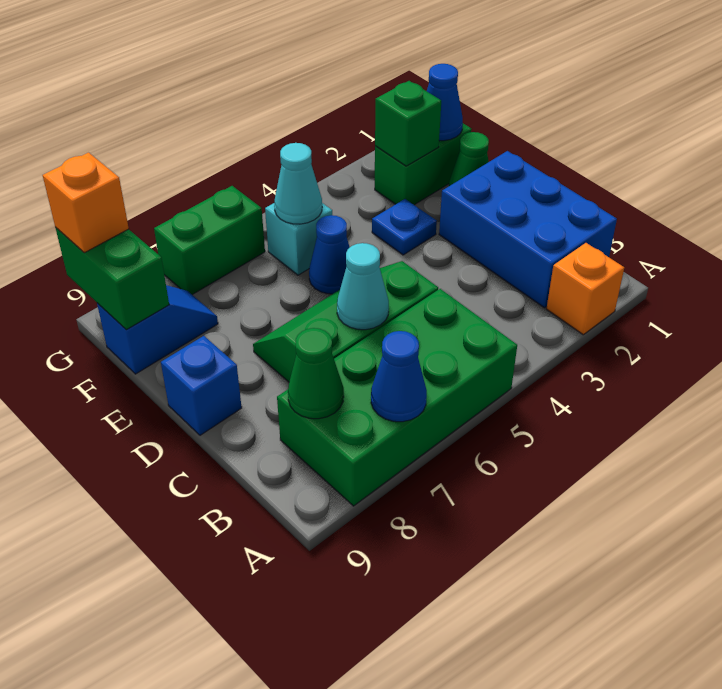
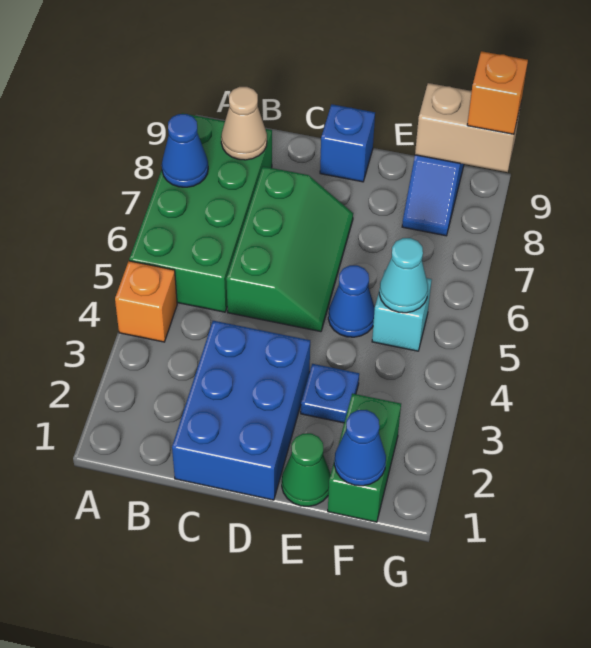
orange 1x1 brick [546,243,624,335] -> orange 1x1 brick moved to [115,261,177,342]
blue 2x3 brick [439,151,617,308] -> blue 2x3 brick turned to [172,321,310,500]
green 1x1 cone [288,328,344,419] -> tan 1x1 cone [221,87,267,160]
cyan 1x1 cone [337,243,389,330] -> none
green 1x1 brick [375,81,441,166] -> none
green 1x2 brick [55,227,169,330] -> tan 1x2 brick [415,83,521,172]
green 1x2 brick [154,186,265,295] -> none

